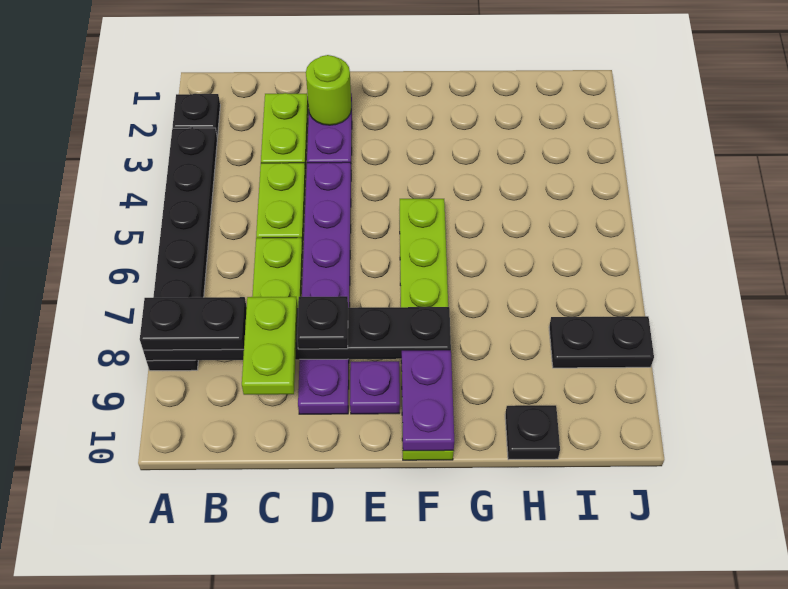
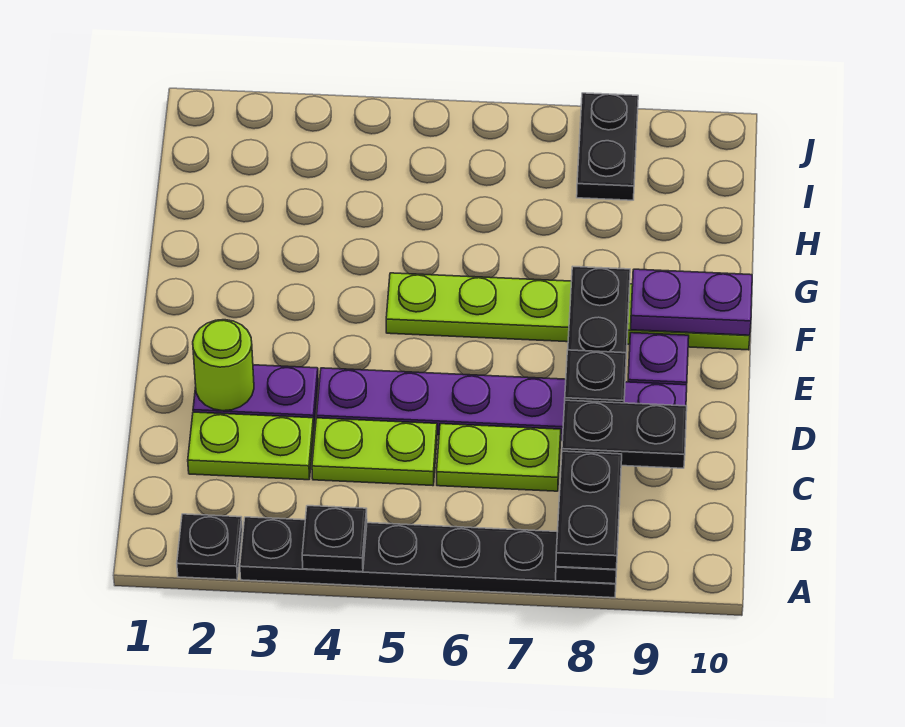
lime 1x2 plate [242,297,297,395] -> black 1x2 plate [562,400,687,468]
black 1x1 plate [505,405,560,460] -> black 1x1 plate moved to [302,506,367,572]

